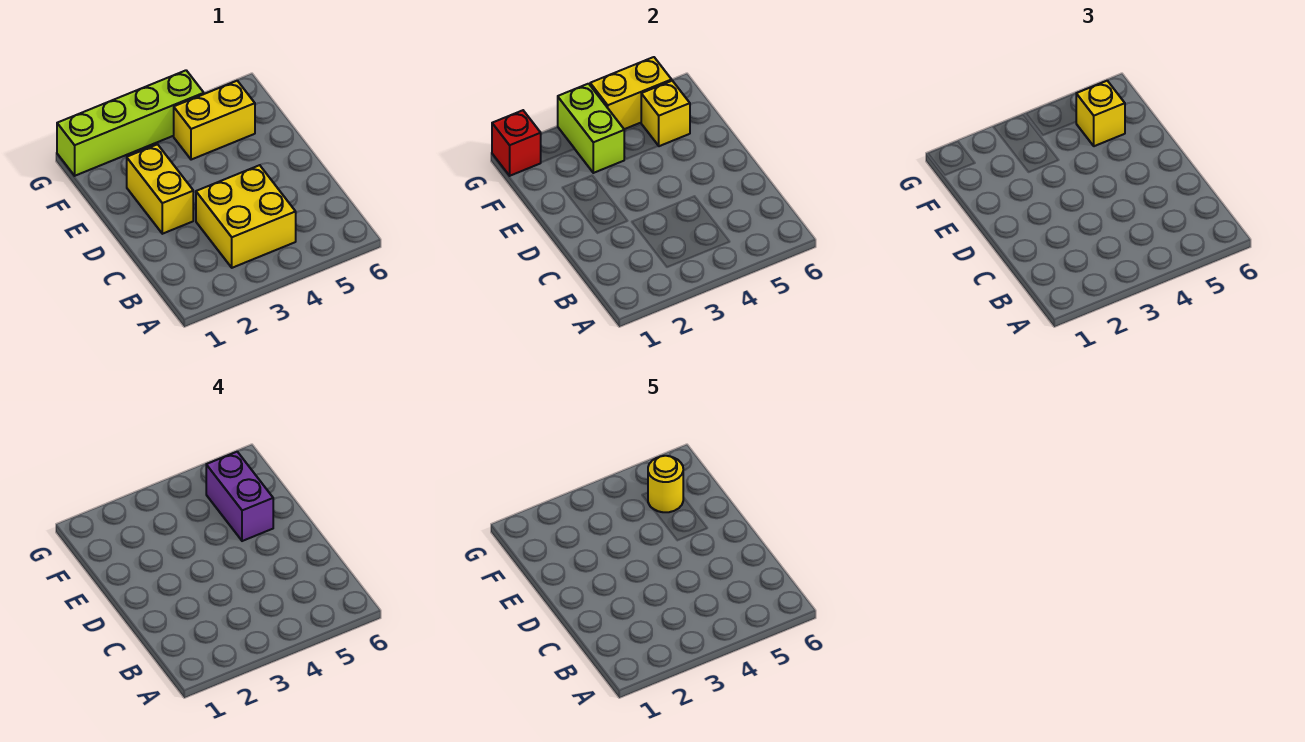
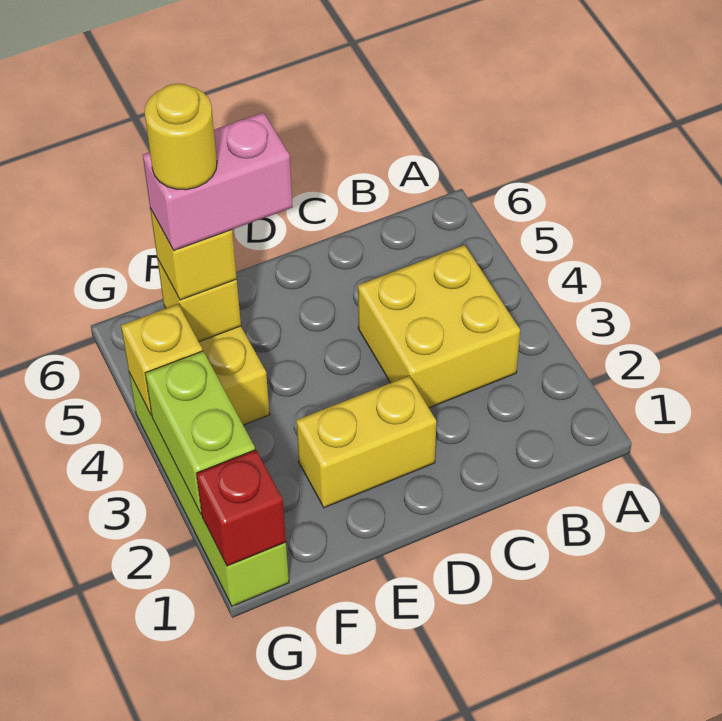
purple 1x2 brick [206,452,273,541] -> pink 1x2 brick [143,112,293,250]
lime 1x2 brick [558,84,624,173] -> lime 1x2 brick turned to [145,351,255,514]
yellow 1x2 brick [590,57,672,129] -> yellow 1x1 brick [121,304,202,415]

